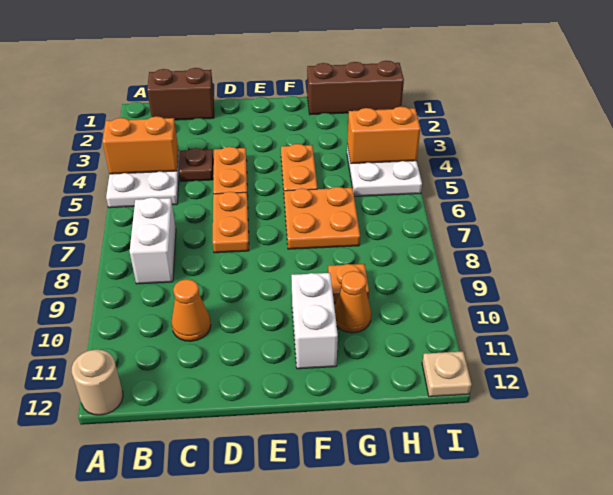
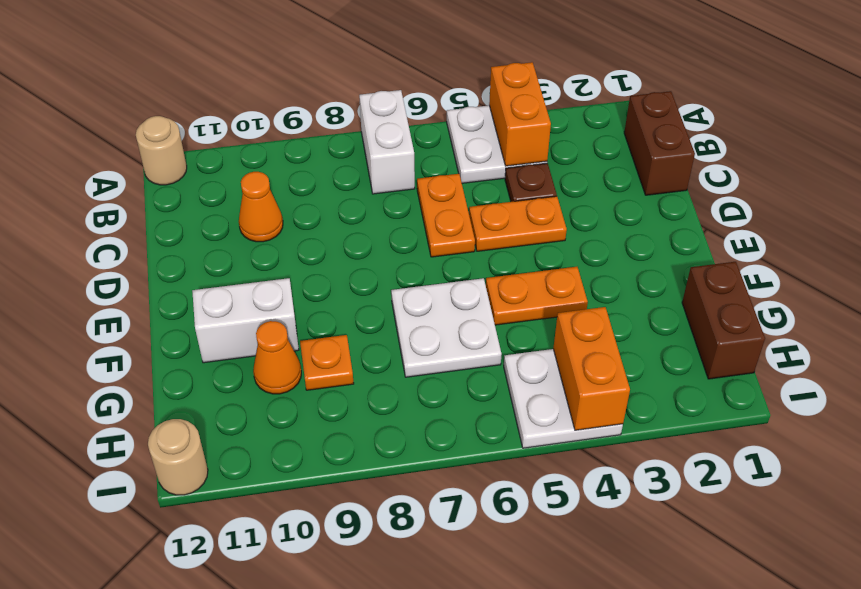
white 1x2 brick [130,197,176,284] -> white 1x2 brick turned to [359,90,415,194]
orange 1x2 plate [213,192,249,253] -> orange 1x2 plate turned to [417,174,475,257]
orange 2x2 plate [284,187,360,249] -> white 2x2 plate [391,278,502,377]
brown 1x3 brick [307,61,404,115] -> brown 1x2 brick [682,262,765,379]
tan 1x1 plate [422,351,472,397] -> tan 1x1 round brick [148,419,208,495]

